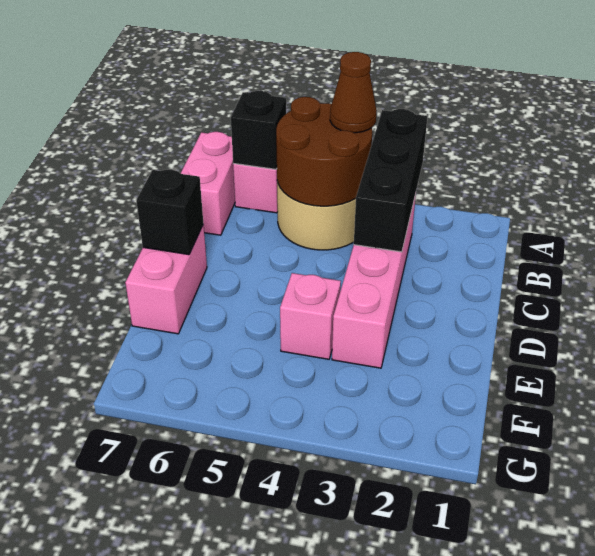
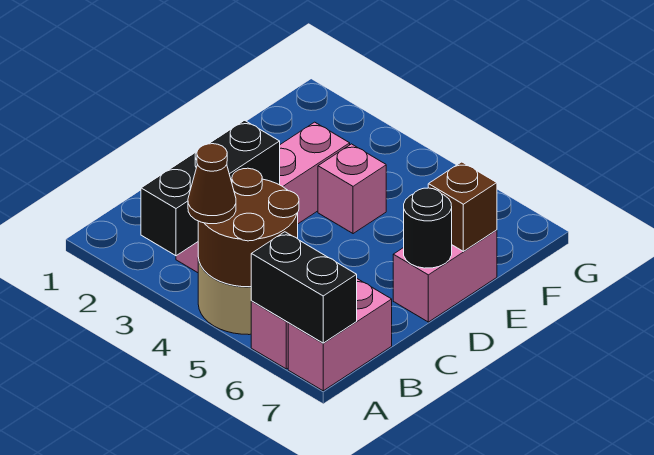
black 1x1 brick [231,91,286,169] -> black 1x2 brick [251,232,357,343]
black 1x1 brick [136,170,203,255] -> black 1x1 round brick [404,188,452,268]
none -> brown 1x1 brick [428,162,497,251]

